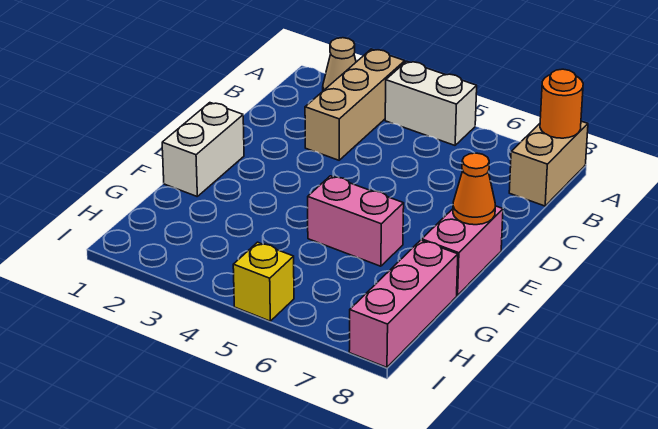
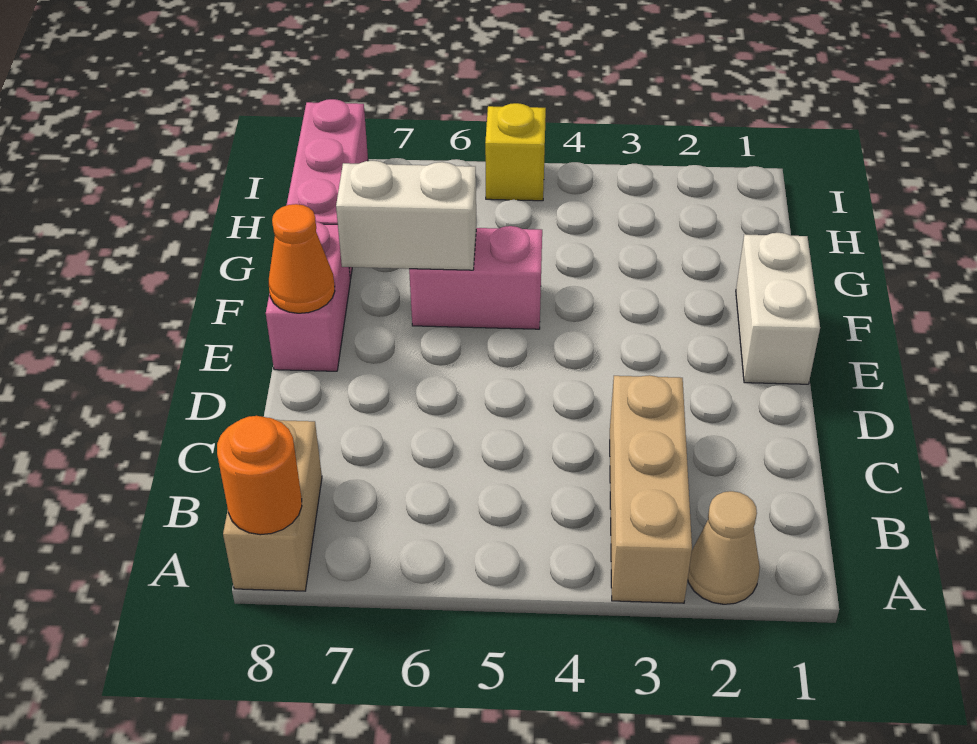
white 1x2 brick [385,61,477,145] -> white 1x2 brick moved to [336,161,476,270]

